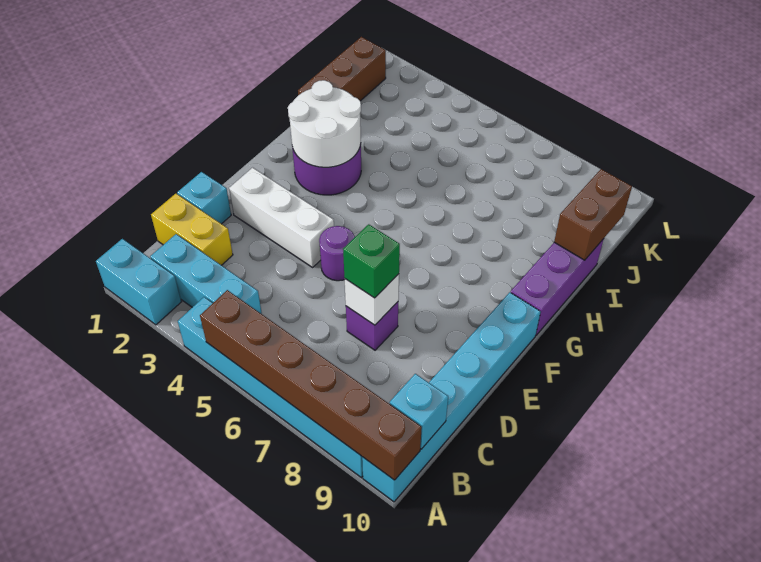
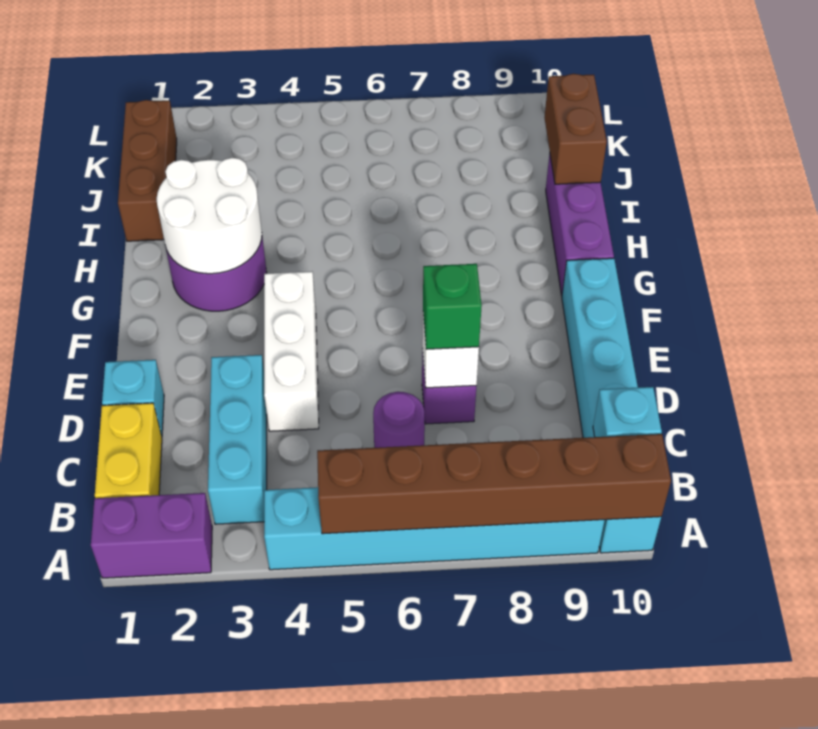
cyan 1x2 brick [96,239,181,325] -> purple 1x2 brick [91,493,212,578]
cyan 1x3 brick [150,234,262,314] -> cyan 1x3 brick turned to [208,355,267,524]
yellow 1x2 brick [151,194,233,265] -> yellow 1x2 brick turned to [95,403,162,498]
white 1x3 brick [229,168,334,267] -> white 1x3 brick turned to [264,272,319,431]
purple 1x1 round brick [319,226,355,281] -> purple 1x1 round brick moved to [373,392,425,448]

